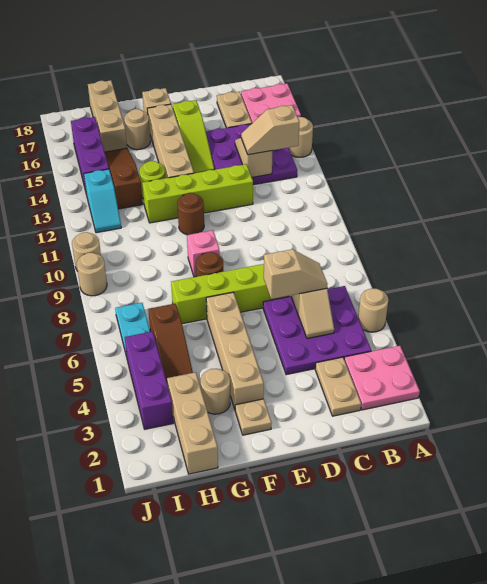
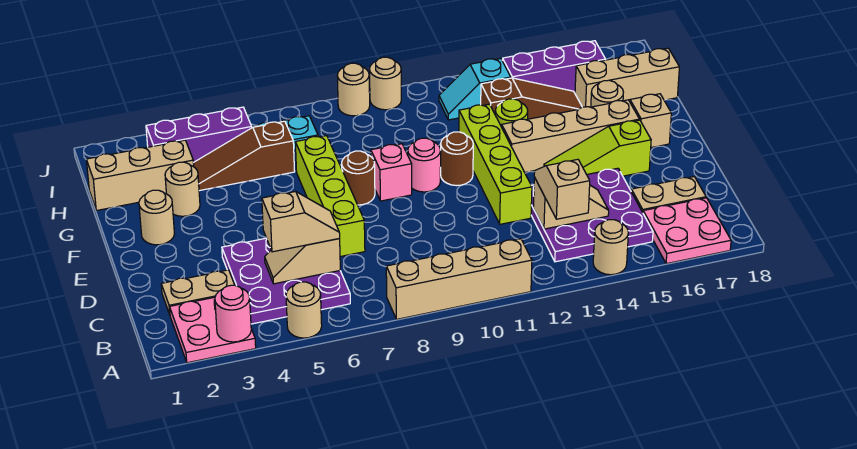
none -> pink 1x1 round brick [215,285,251,342]
tan 1x2 slope [264,249,327,299] -> tan 1x2 slope turned to [262,191,340,252]
tan 1x1 plate [235,399,272,435] -> tan 1x1 round brick [139,190,174,245]
tan 1x4 brick [206,292,264,409] -> tan 1x4 brick moved to [386,239,532,319]
none -> pink 1x1 round brick [408,138,441,192]

